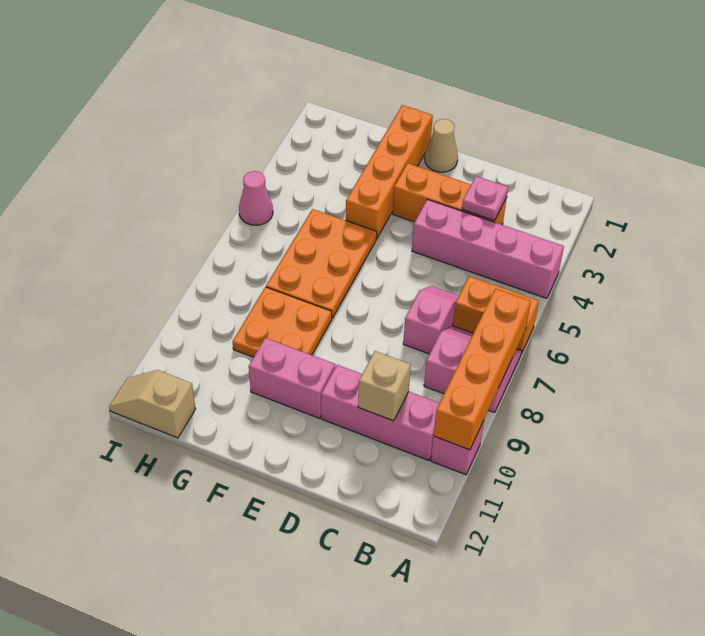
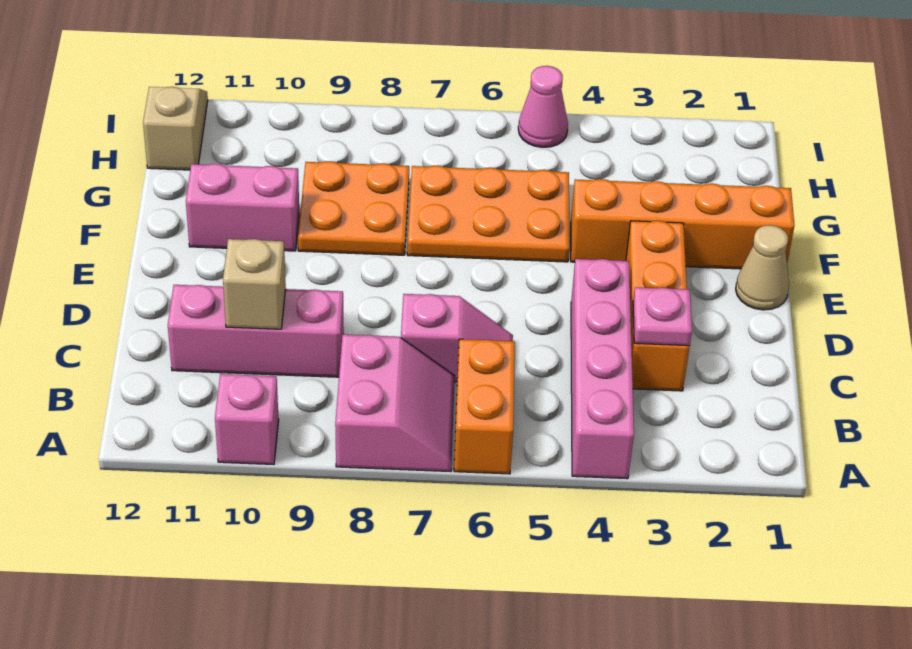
orange 1x4 brick [434,289,531,450] -> none
pink 1x3 brick [321,365,439,460] -> pink 1x3 brick turned to [168,285,344,377]
pink 1x2 brick [249,338,335,418] -> pink 1x2 brick turned to [186,164,299,251]

